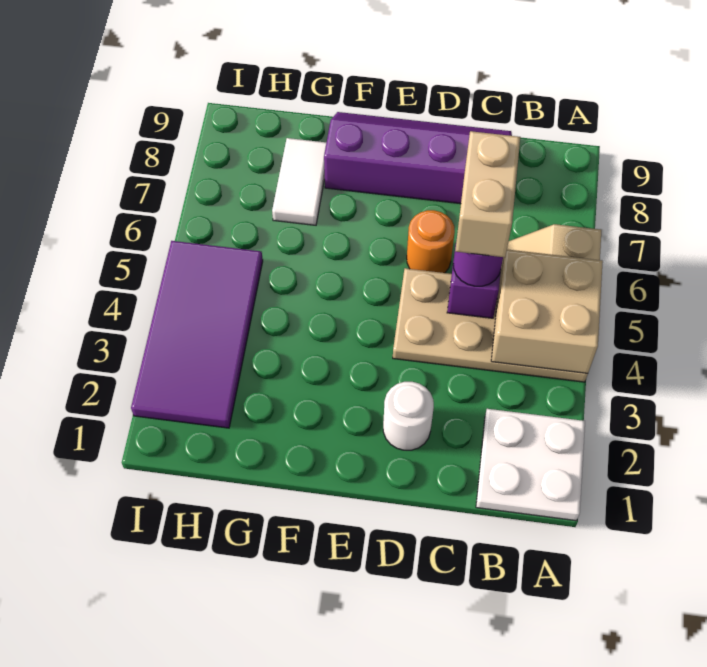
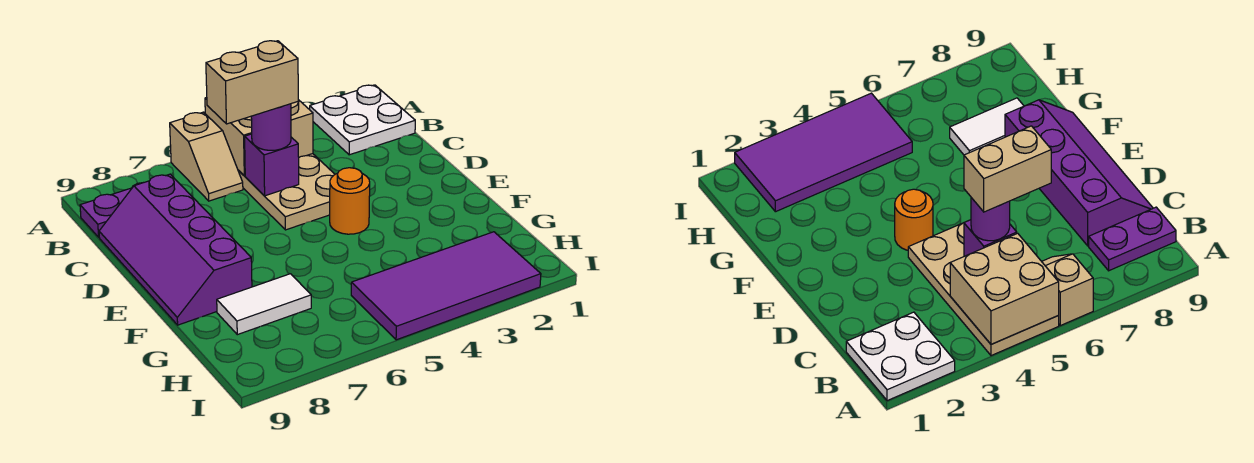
none -> purple 1x2 plate [80,183,141,237]
white 1x1 round brick [383,382,434,450] -> none
orange 1x1 round brick [407,210,455,273] -> orange 1x1 round brick moved to [330,168,370,234]

